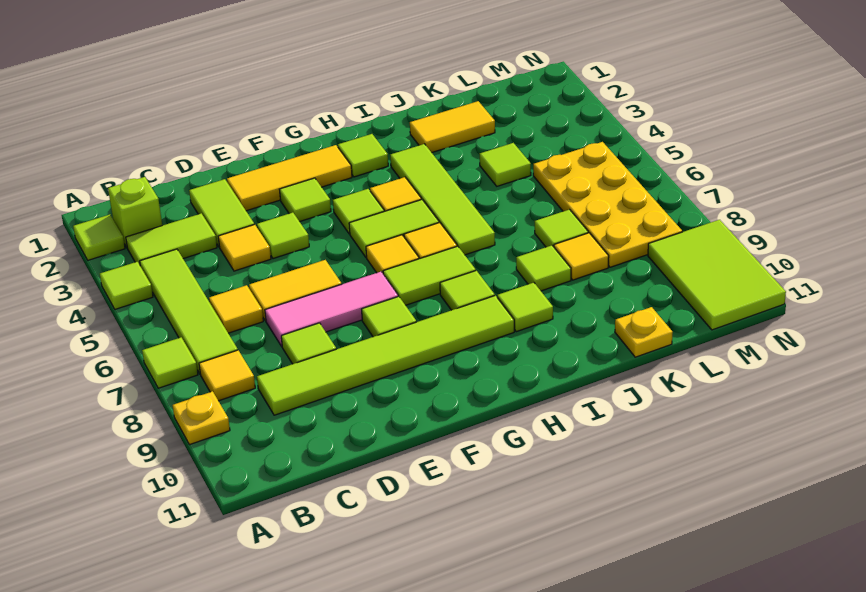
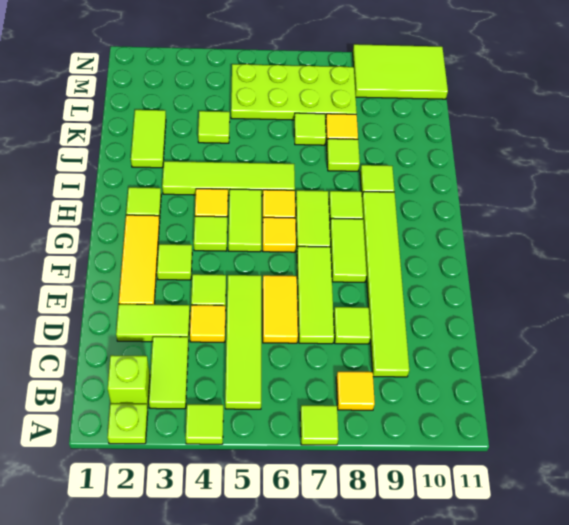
lime 1x1 tile [73,215,125,260] -> lime 1x1 plate [107,404,148,444]
yellow 1x1 plate [173,391,230,445] -> none
lime 1x4 tile [140,249,238,373] -> lime 1x4 tile turned to [225,275,261,409]
yellow 1x1 tile [209,285,263,333] -> none
pink 1x3 tile [265,272,398,346] -> lime 1x3 tile [297,246,334,344]
lime 1x1 tile [362,296,416,337] -> lime 1x2 tile [330,218,367,282]
yellow 1x2 tile [410,101,495,153] -> lime 1x2 tile [131,110,166,168]
yellow 1x1 plate [615,307,673,357] -> none
yellow 2x4 plate [533,142,682,267] -> lime 2x4 plate [231,64,357,120]

